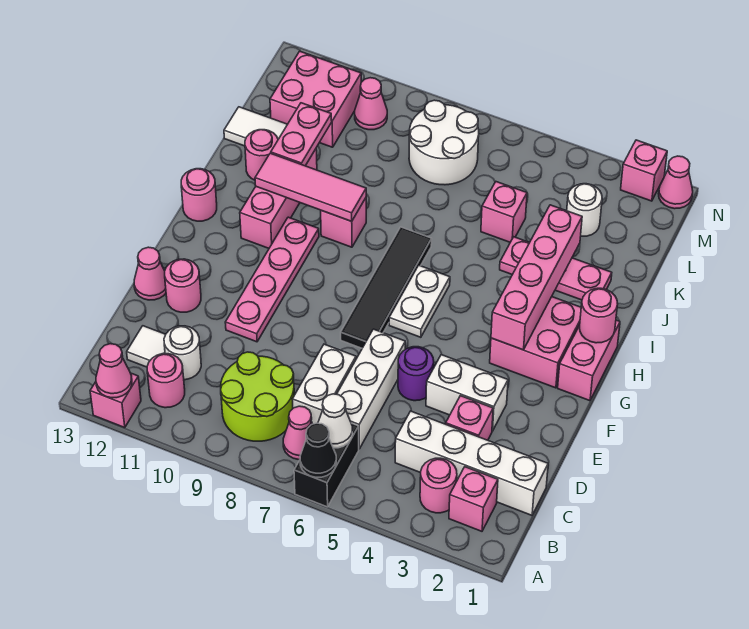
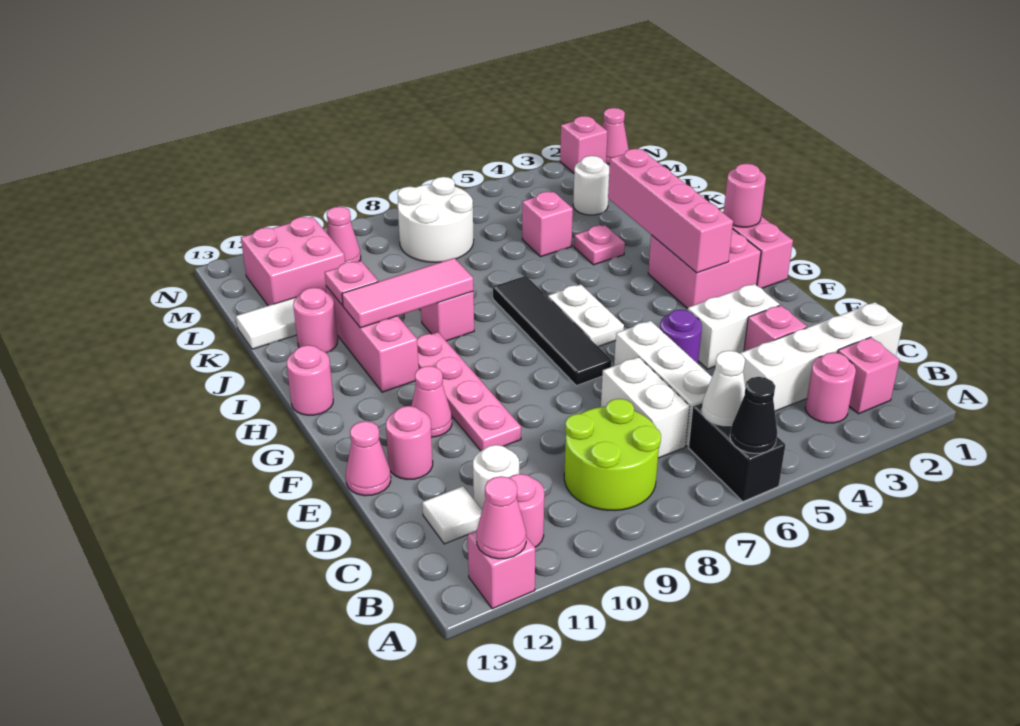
pink 1x1 cone [283,406,312,460] -> pink 1x1 cone moved to [412,366,452,437]
pink 1x3 plate [500,237,612,300] -> pink 1x1 plate [574,225,625,265]
pink 1x2 plate [271,103,332,166] -> pink 1x1 plate [325,261,378,306]

